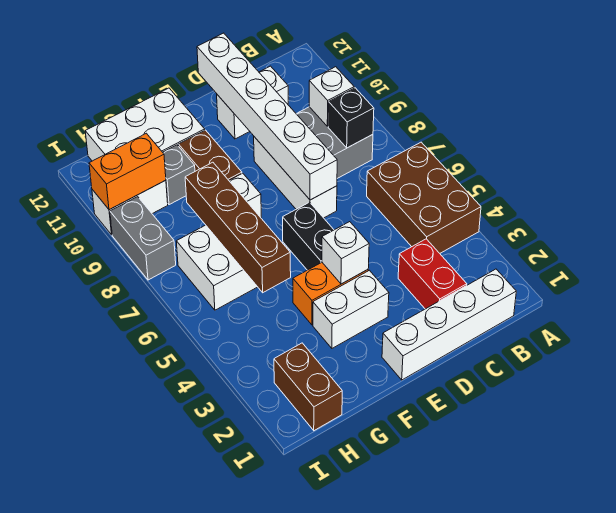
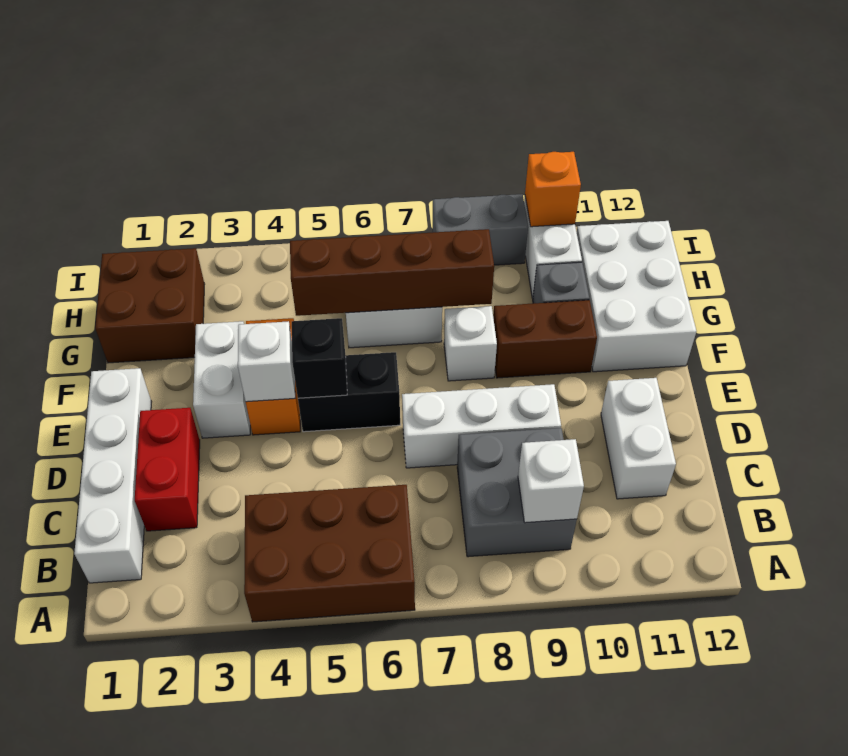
black 1x1 brick [328,88,374,148] -> black 1x1 brick moved to [292,318,347,398]
red 1x2 brick [398,239,467,309] -> red 1x2 brick turned to [135,408,200,531]
white 1x6 brick [197,33,337,200] -> none
brown 1x2 brick [274,343,342,431] -> brown 2x2 brick [95,248,205,363]
orange 1x2 brick [89,133,166,210] -> orange 1x1 brick [525,152,581,227]

